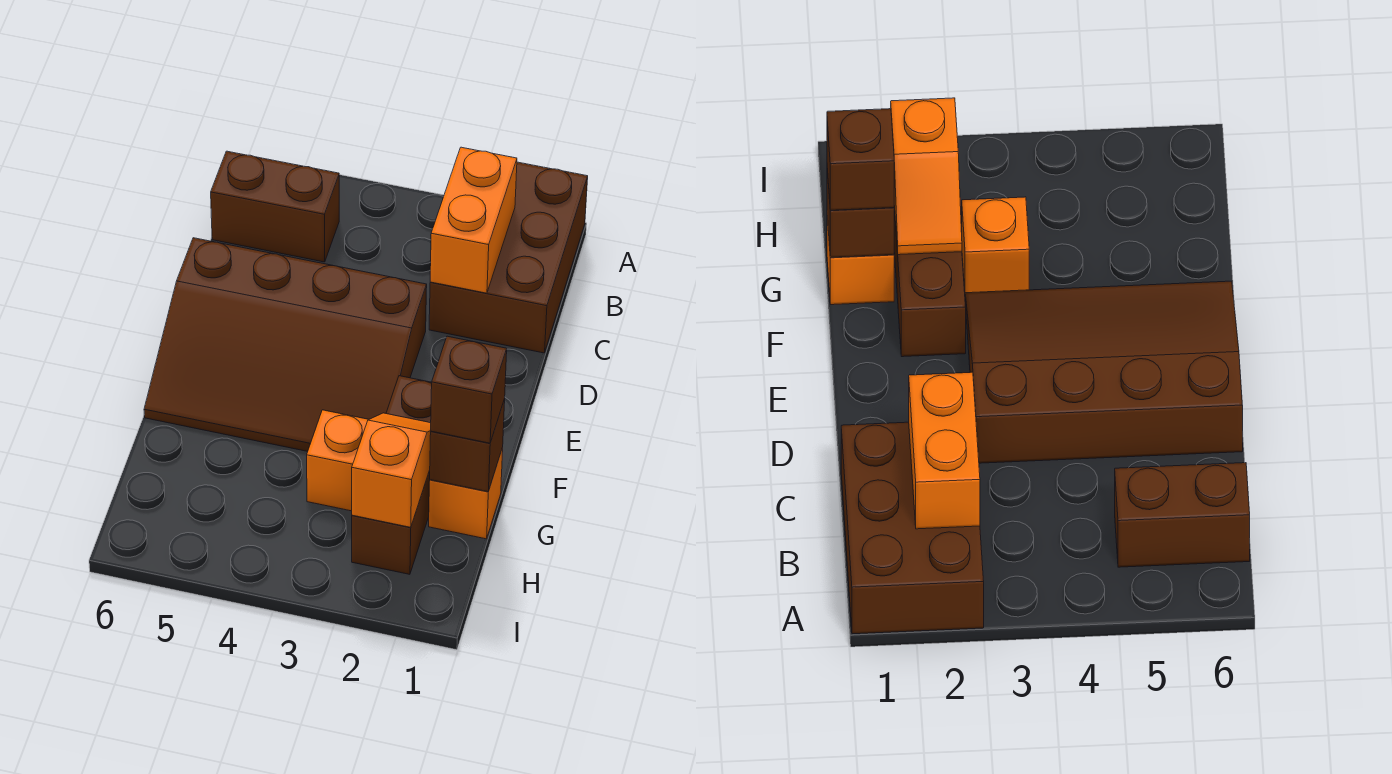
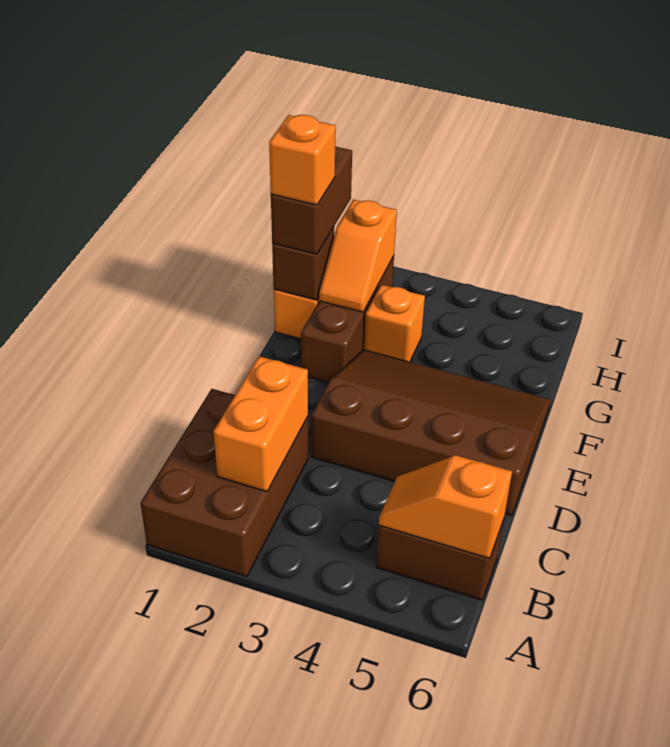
none -> orange 1x2 slope [379,455,512,558]
brown 1x1 brick [431,336,507,443] -> brown 1x2 brick [271,146,352,254]
none -> orange 1x1 brick [269,115,336,205]

